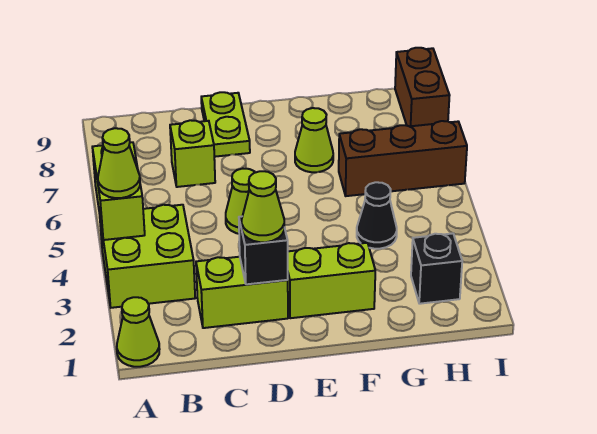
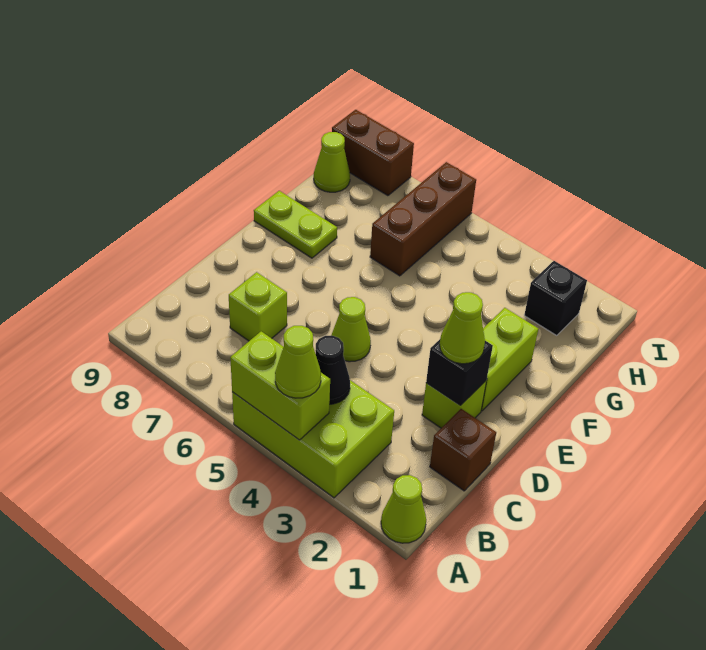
lime 2x2 brick [100,205,195,308] -> lime 2x3 brick [232,380,394,498]
none -> brown 1x1 brick [430,409,496,491]
lime 1x2 brick [196,257,288,328] -> lime 1x1 brick [422,381,486,428]
lime 1x2 plate [201,92,250,157] -> lime 1x2 plate moved to [254,191,337,258]
lime 1x1 cone [295,108,333,172] -> lime 1x1 cone moved to [314,132,350,192]
black 1x1 cone [357,182,397,249] -> black 1x1 cone moved to [315,336,350,404]

